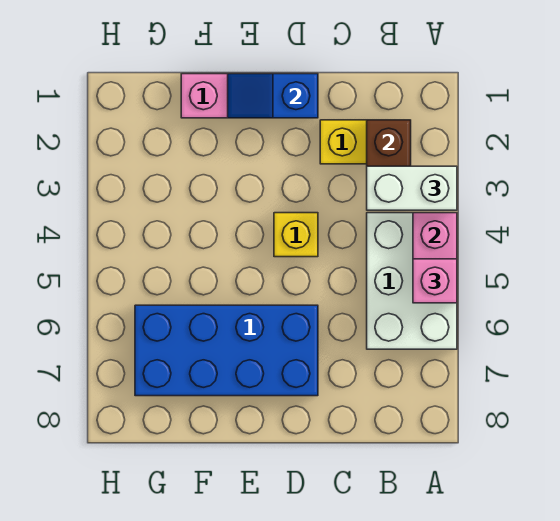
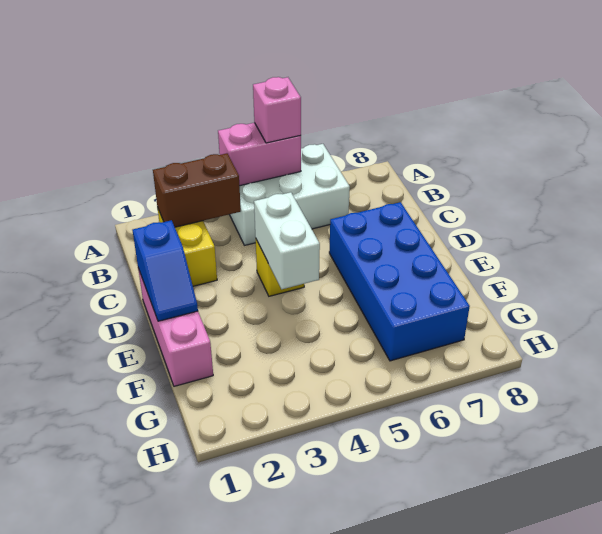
white 1x2 brick [367,166,457,210] -> white 1x2 brick moved to [254,192,320,289]

